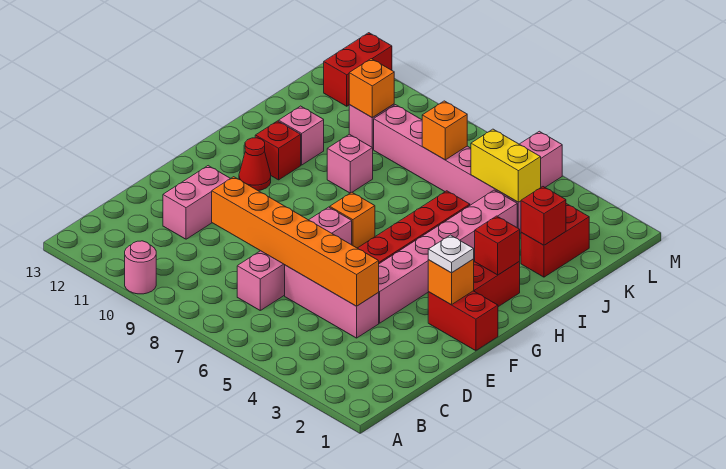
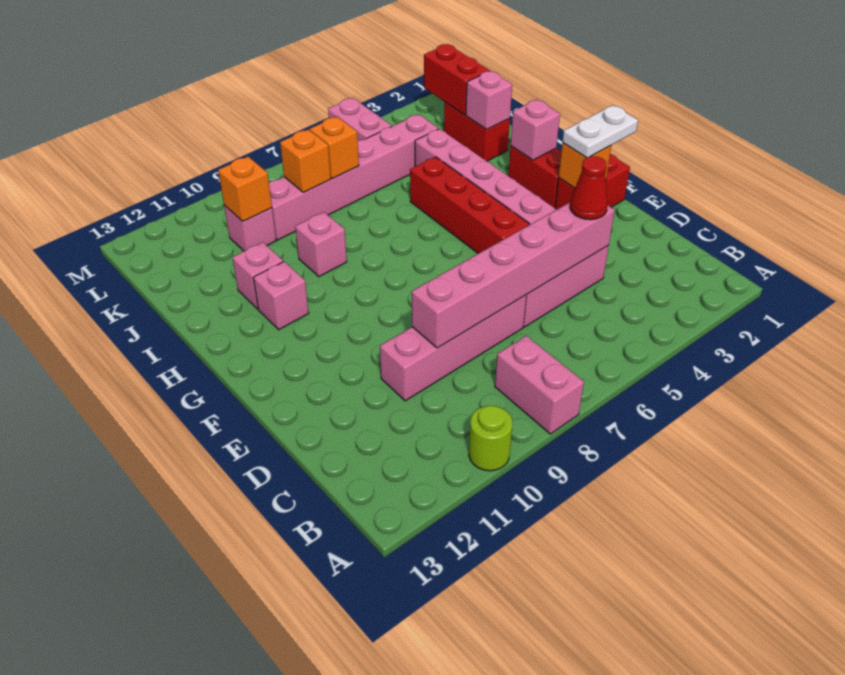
pink 1x1 round brick [125,241,156,294] -> lime 1x1 round brick [469,406,512,471]
pink 1x4 brick [237,207,352,310] -> pink 1x4 brick turned to [380,295,526,401]
orange 1x6 brick [212,177,379,306] -> pink 1x6 brick [412,202,615,348]
pink 1x2 brick [163,166,230,239] -> pink 1x2 brick moved to [495,336,584,434]
white 1x1 plate [428,235,474,273] -> white 1x2 plate [563,105,638,158]
orange 1x1 brick [330,192,375,248] -> orange 1x1 brick moved to [280,130,331,192]
red 1x1 cone [239,138,271,191] -> red 1x1 cone moved to [570,156,608,220]
red 1x1 brick [475,216,520,275] -> pink 1x1 brick [511,100,560,160]
red 1x1 brick [255,121,301,180] -> pink 1x1 brick [253,262,309,330]
red 1x1 brick [521,187,566,245] -> pink 1x1 brick [466,71,512,129]
yellow 1x2 brick [471,129,541,202] -> none
red 1x2 brick [324,33,392,106] -> red 1x2 brick moved to [424,44,490,115]

